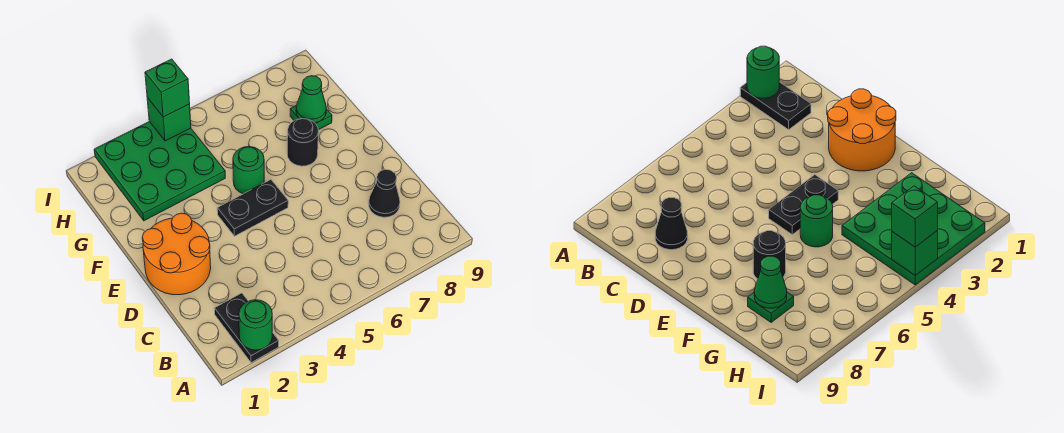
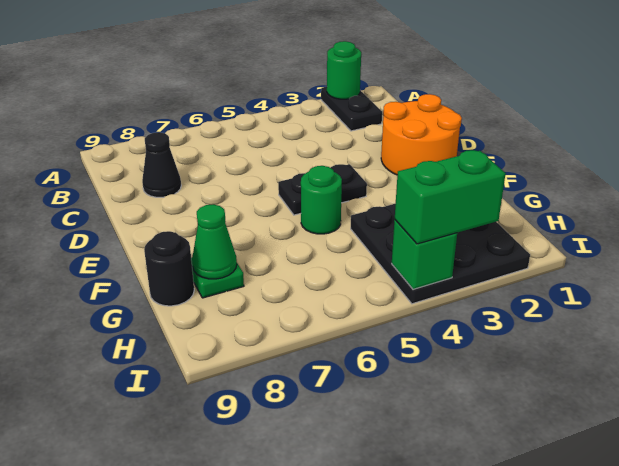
black 1x1 round brick [287,119,319,166] -> black 1x1 round brick moved to [144,231,194,306]
green 3x3 plate [94,122,225,221] -> black 3x3 plate [351,204,530,304]
green 1x1 brick [145,59,190,117] -> green 1x2 brick [395,150,506,244]

